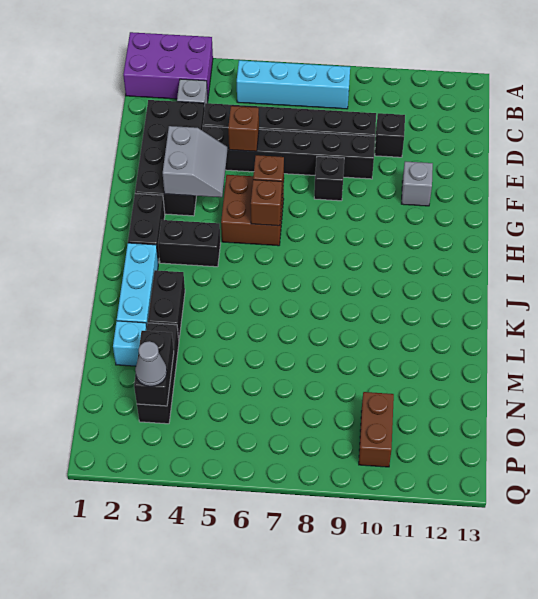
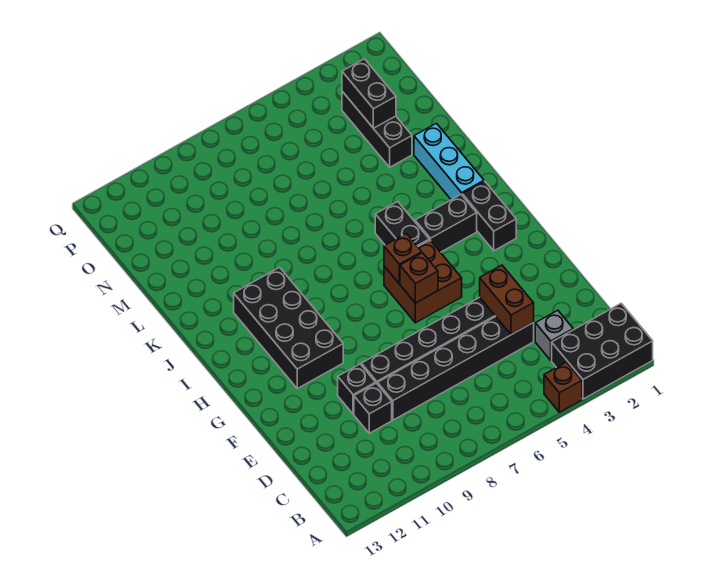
purple 2x3 brick [123,32,213,99] -> black 2x3 brick [552,303,653,399]
cyan 1x4 brick [237,60,350,109] -> none
black 2x4 brick [135,100,204,216] -> black 2x4 brick moved to [234,267,343,388]
brown 1x1 brick [228,106,259,151] -> brown 1x1 brick moved to [544,362,582,412]
grey 2x2 slope [163,126,227,197] -> none
black 1x1 brick [314,156,344,201] -> black 1x1 brick moved to [338,364,376,414]
grey 1x1 brick [402,161,433,206] -> none
black 1x2 brick [148,270,185,339] -> black 1x2 brick moved to [375,202,429,247]
cyan 1x1 brick [113,321,147,366] -> none
grey 1x1 cone [135,341,167,386] -> none
brown 1x2 brick [359,392,394,467] -> brown 1x2 brick moved to [480,265,534,335]

